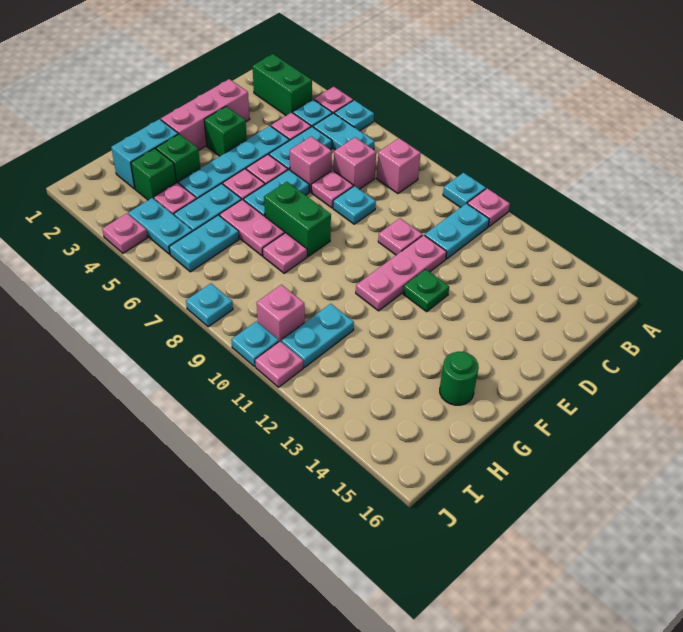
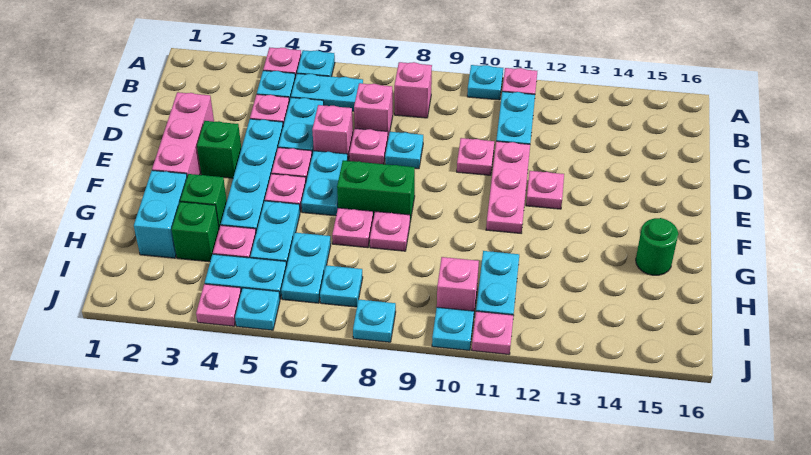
green 1x2 brick [253,54,312,115] -> none
green 1x1 plate [403,269,449,312] -> pink 1x1 plate [526,171,564,209]
pink 1x2 plate [219,199,285,256] -> pink 1x1 plate [332,208,373,248]
none -> cyan 1x1 plate [320,265,363,307]
none -> cyan 1x1 plate [235,288,280,330]

